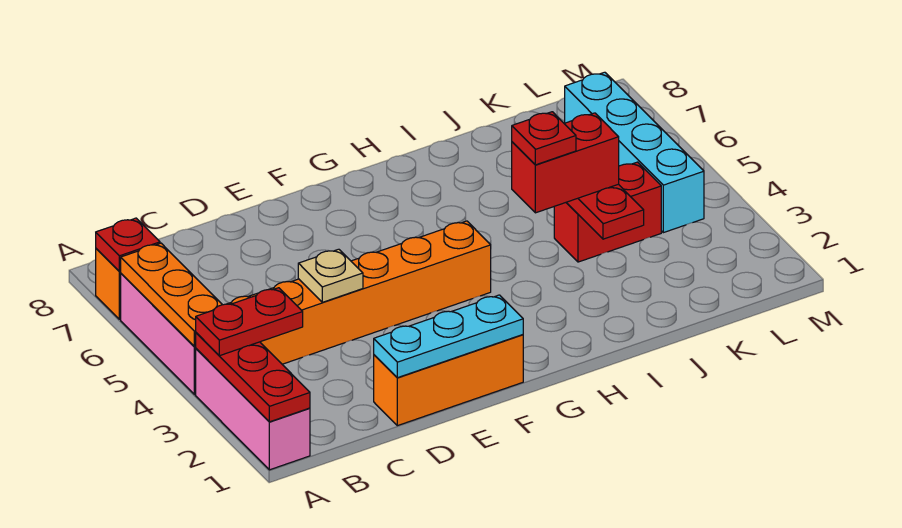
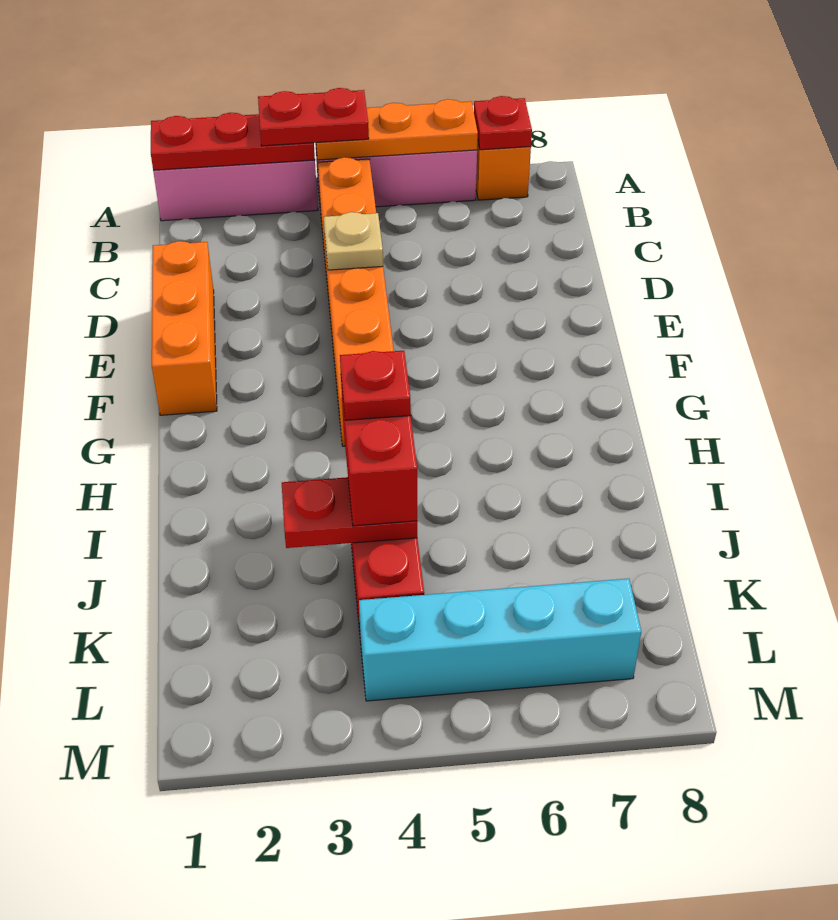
red 1x2 plate [196,288,303,356] -> red 1x2 plate turned to [258,88,369,146]
cyan 1x3 plate [374,295,523,378] -> none

